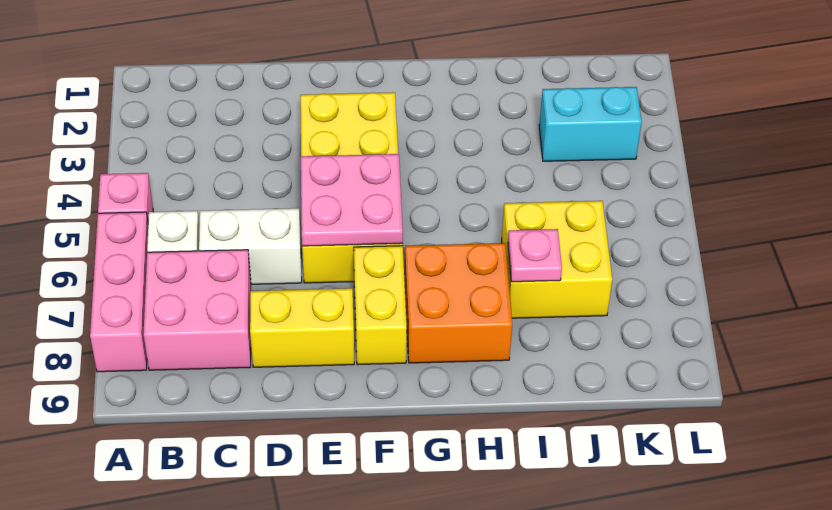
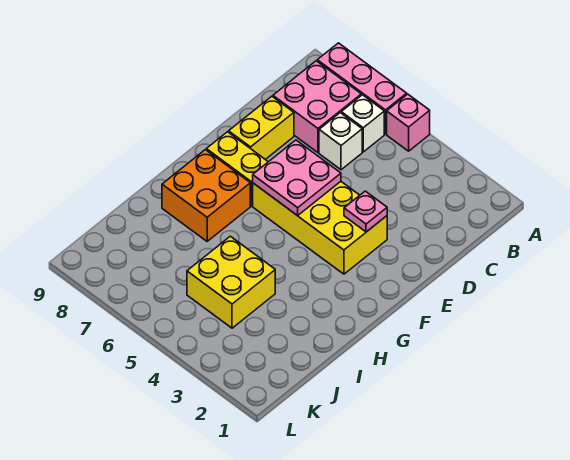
white 1x2 brick [199,208,302,284] -> white 1x1 brick [319,113,362,170]
yellow 2x2 brick [502,201,612,318] -> yellow 2x2 brick moved to [187,236,275,328]
pink 1x1 plate [508,229,562,282] -> pink 1x1 plate moved to [344,191,387,232]
cyan 1x2 brick [539,87,642,161] -> none

